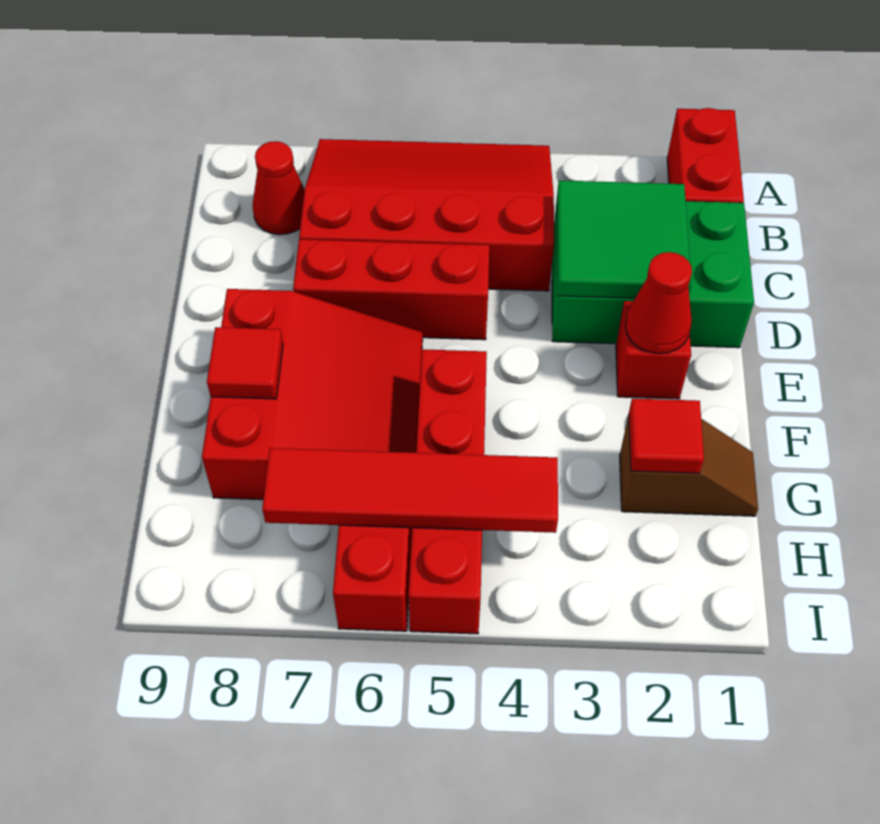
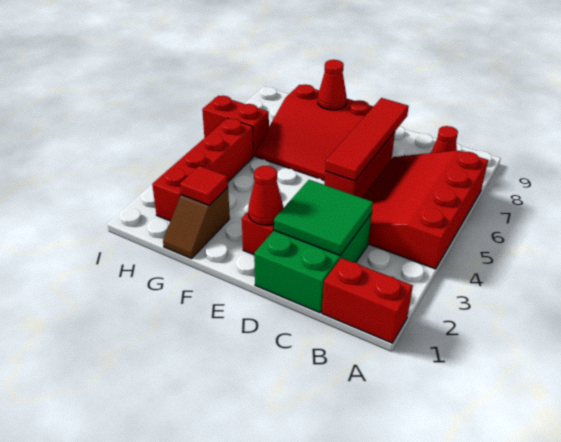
red 3x4 slope [299,139,554,291] -> red 3x4 slope turned to [362,150,488,269]
red 1x4 brick [408,349,487,634] -> red 1x4 brick turned to [152,118,253,221]
red 1x1 tile [207,327,283,399] -> red 1x1 cone [318,60,347,110]
red 1x4 tile [262,448,558,533] -> red 1x4 tile moved to [325,98,409,181]

